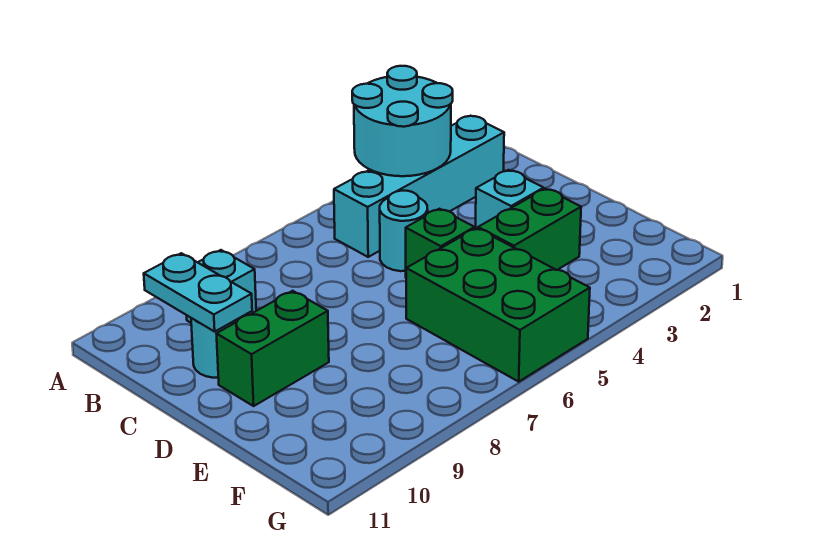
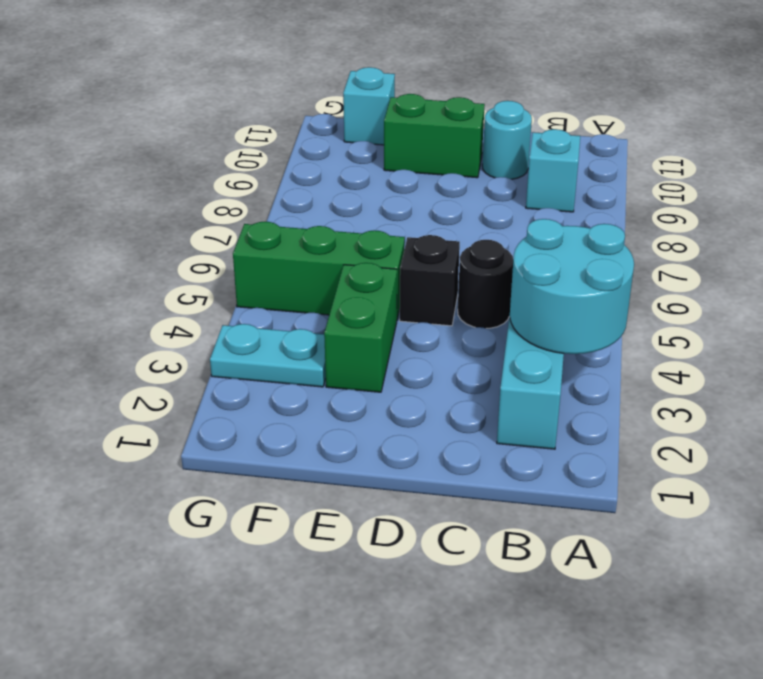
cyan 1x2 plate [144,253,252,332] -> cyan 1x2 plate moved to [210,324,326,387]
cyan 1x1 round brick [380,191,428,271] -> black 1x1 round brick [458,240,513,328]
cyan 1x1 brick [476,170,544,228] -> cyan 1x1 brick moved to [343,67,395,145]
green 1x1 brick [406,209,475,268] -> black 1x1 brick [400,235,460,326]
green 1x2 brick [217,291,329,406] -> green 1x2 brick turned to [384,94,485,178]
green 2x3 brick [406,228,590,382] -> green 1x3 brick [233,222,405,319]

